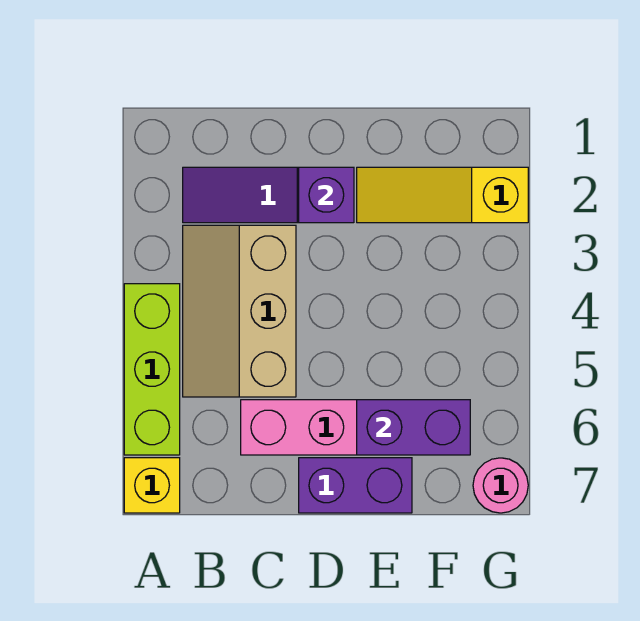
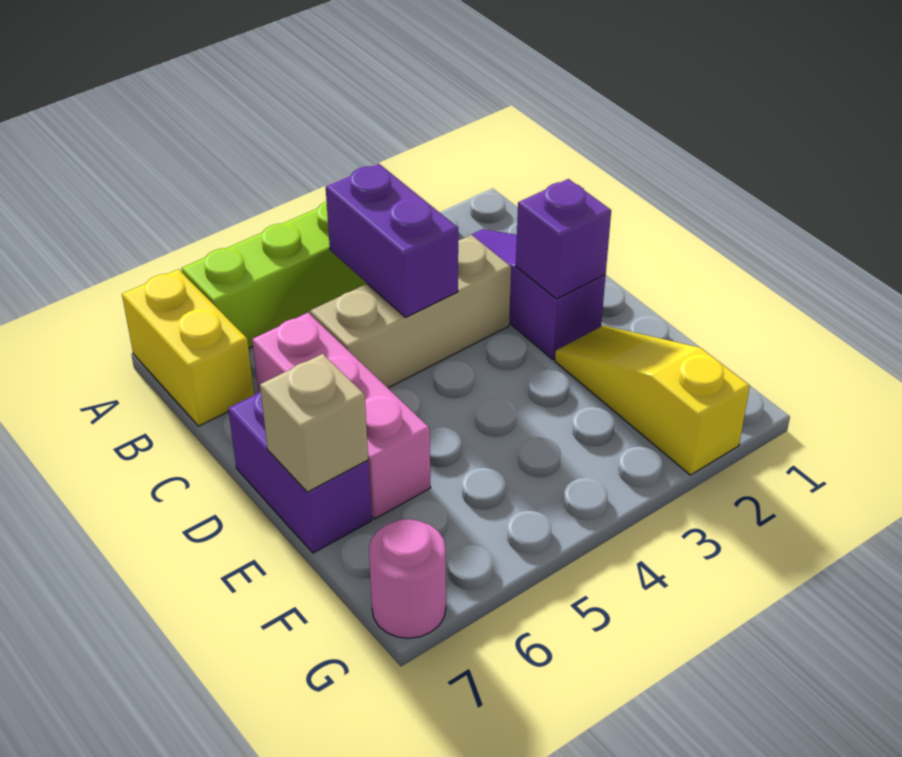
yellow 1x1 brick [124,458,180,513] -> yellow 1x2 brick [122,269,254,426]
purple 1x2 brick [357,400,470,455] -> purple 1x2 brick moved to [326,163,458,318]
none -> tan 1x1 brick [260,354,368,492]

